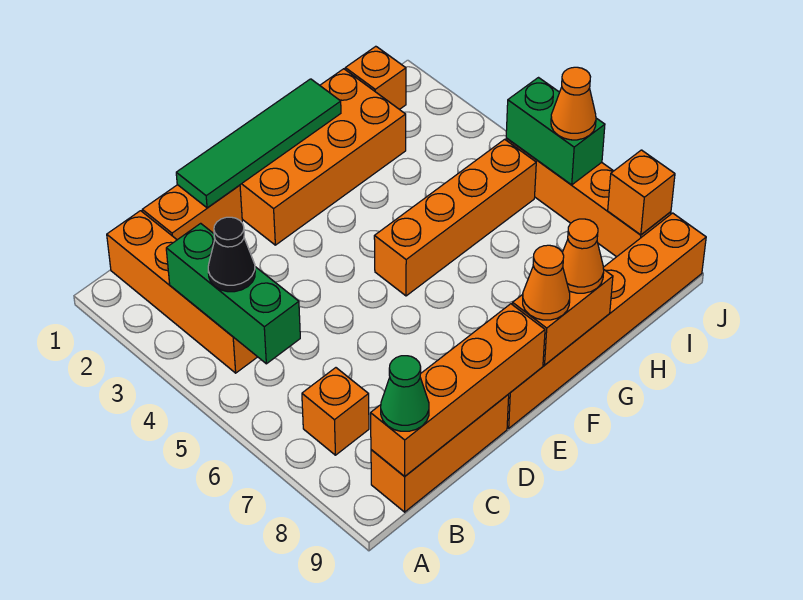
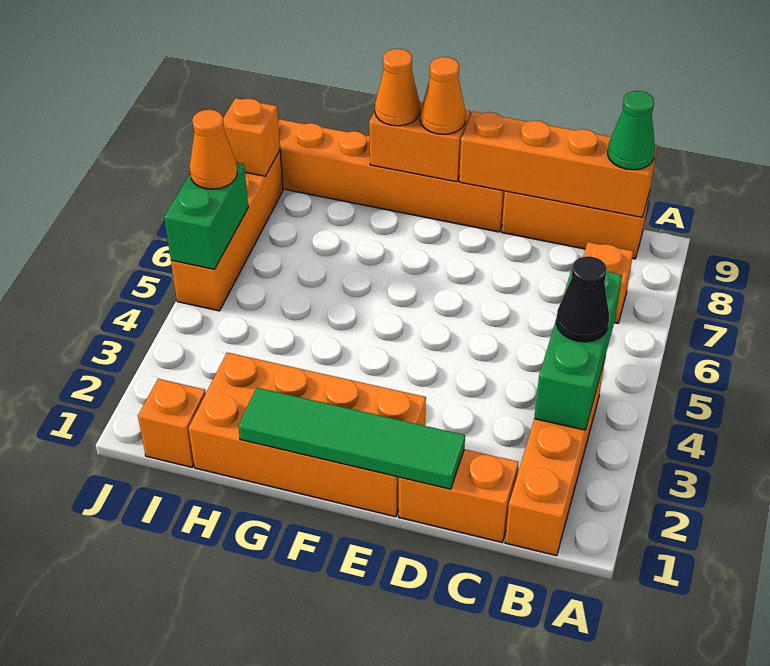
orange 1x4 brick [374,139,536,296] -> none

